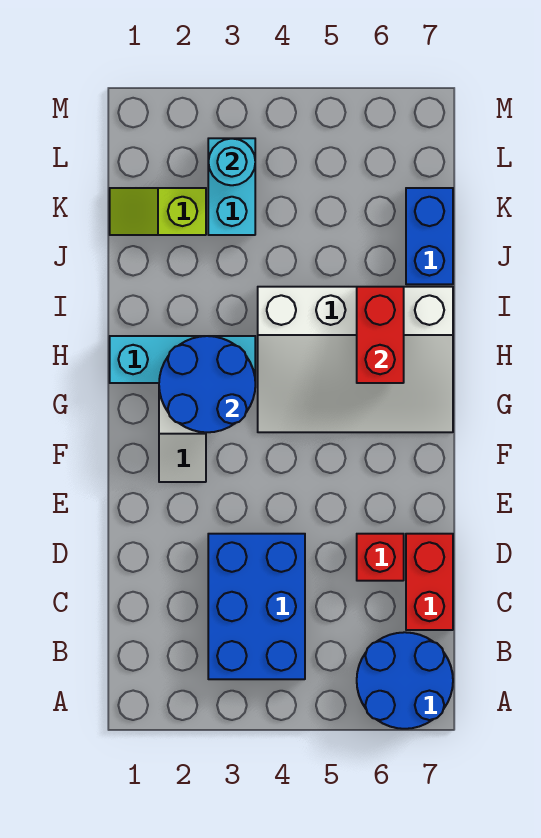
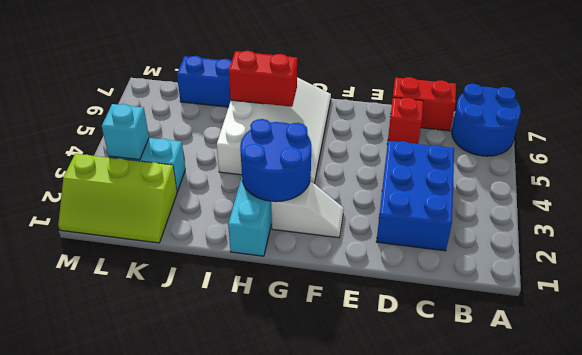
blue 2x3 brick [208,534,305,679] -> blue 2x3 brick turned to [376,141,454,251]
lime 1x2 slope [110,188,206,235] -> lime 2x3 slope [58,154,177,243]
cyan 1x1 round brick [208,139,255,185] -> cyan 1x1 brick [102,104,149,160]

